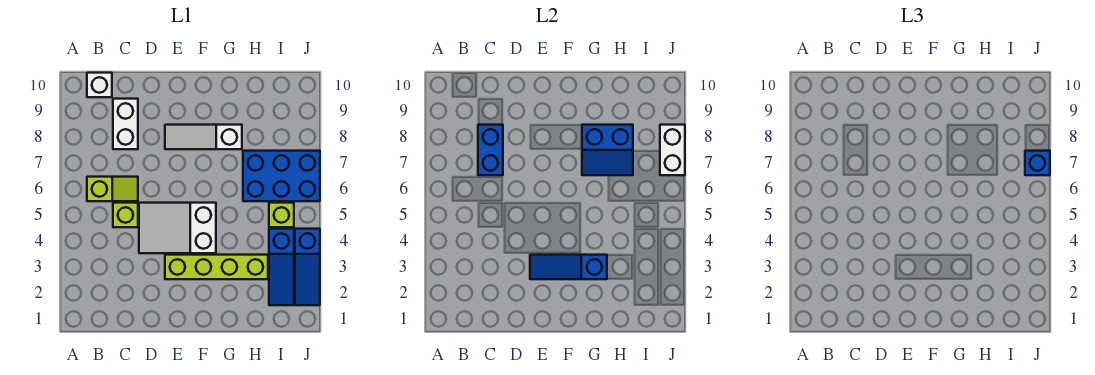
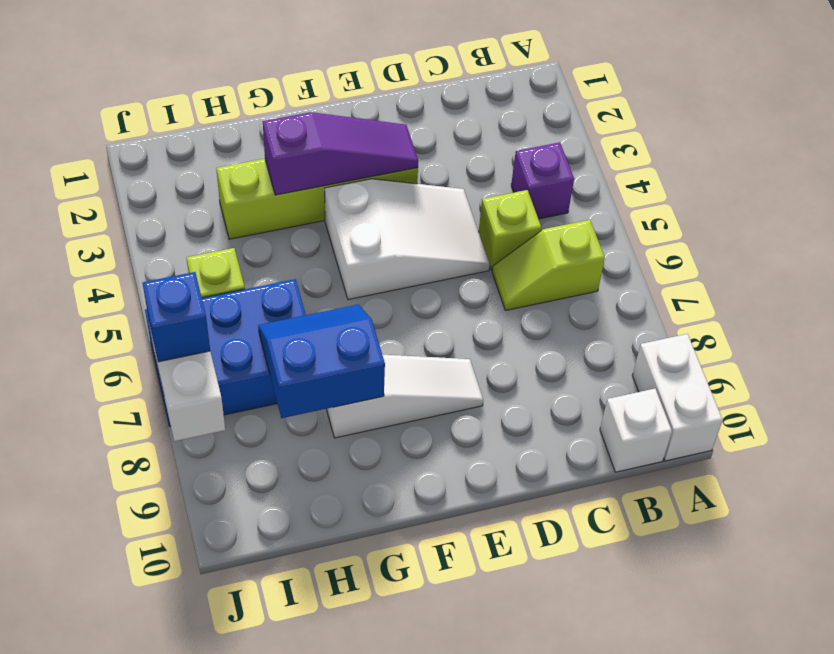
none -> purple 1x1 brick [511,142,574,219]
blue 1x2 brick [478,125,503,175] -> none
white 1x2 brick [113,99,138,149] -> white 1x2 brick moved to [632,334,723,461]
blue 1x3 slope [530,255,607,279] -> purple 1x3 slope [263,112,418,195]
blue 1x3 slope [269,229,294,305] -> none
blue 1x3 slope [295,229,320,305] -> none

